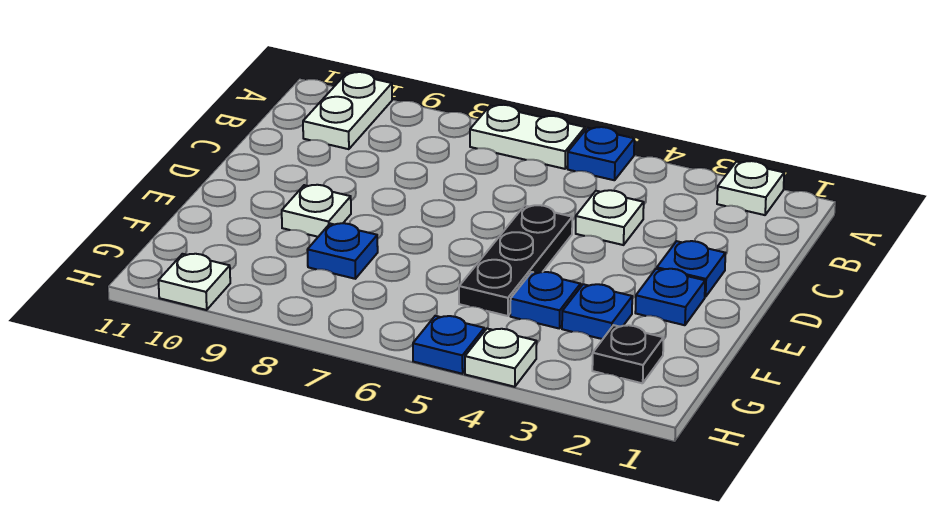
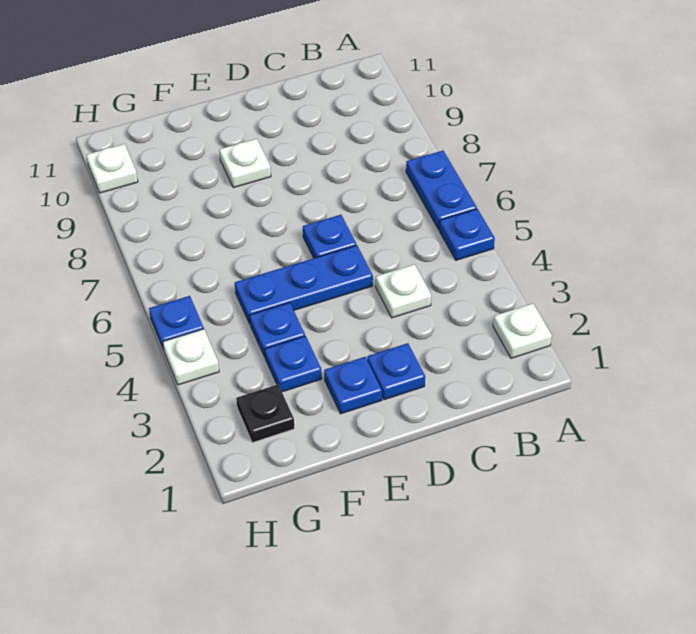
white 1x2 plate [470,105,585,169] -> blue 1x2 plate [406,151,477,230]
white 1x2 plate [303,72,392,149] -> none
black 1x3 plate [459,205,572,316] -> blue 1x3 plate [235,245,373,324]
blue 1x1 plate [307,223,378,279] -> blue 1x1 plate moved to [303,215,356,258]

